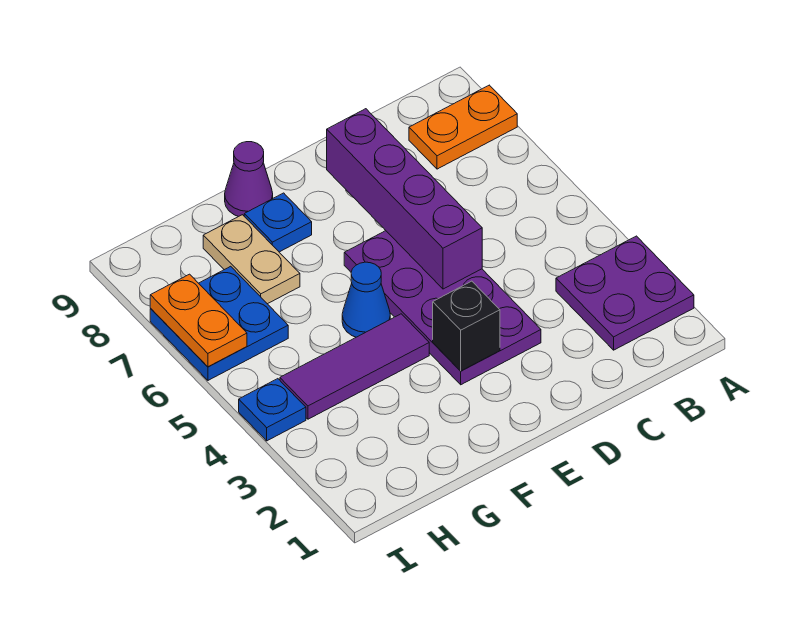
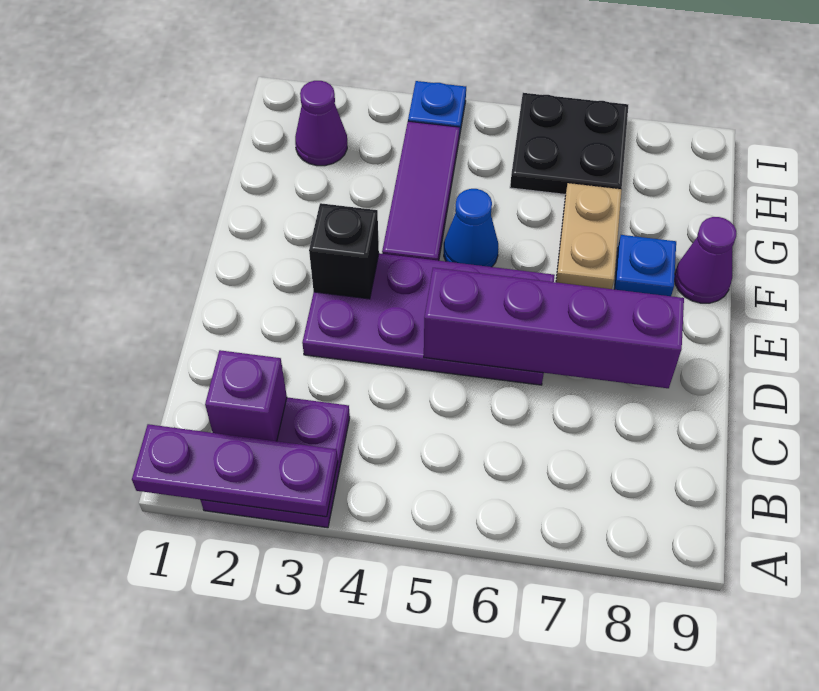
none -> purple 1x3 plate [132,424,338,517]
orange 1x2 plate [409,85,517,169] -> none
none -> purple 1x1 brick [205,350,287,441]
tan 1x2 plate [203,215,300,304] -> tan 1x2 plate turned to [556,183,622,289]
none -> purple 1x1 cone [295,81,347,166]
blue 2x2 plate [150,266,288,380] -> black 2x2 plate [510,93,628,194]
orange 1x2 plate [150,274,247,367] -> none

